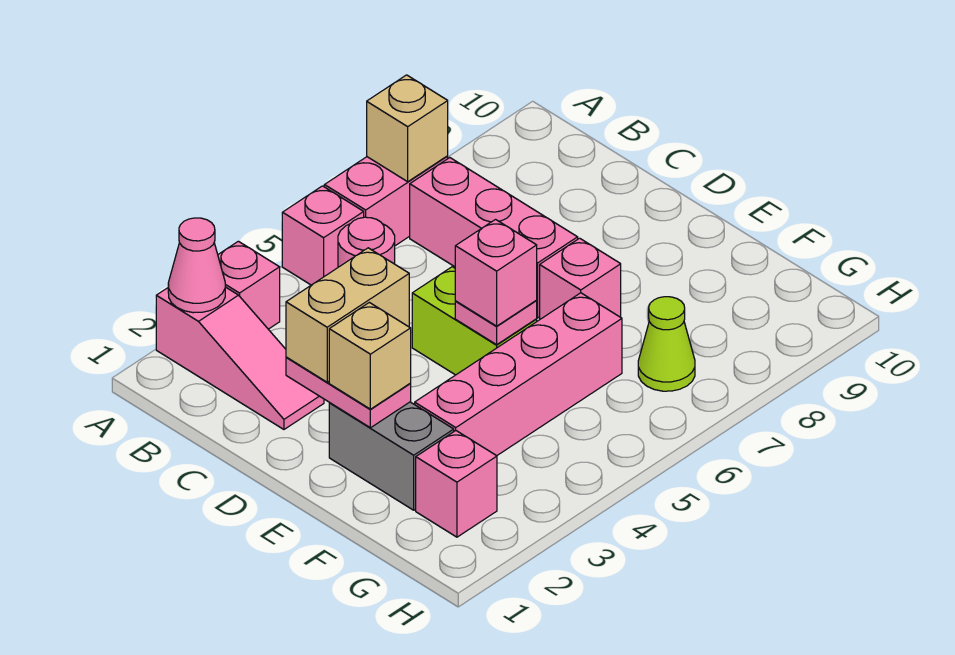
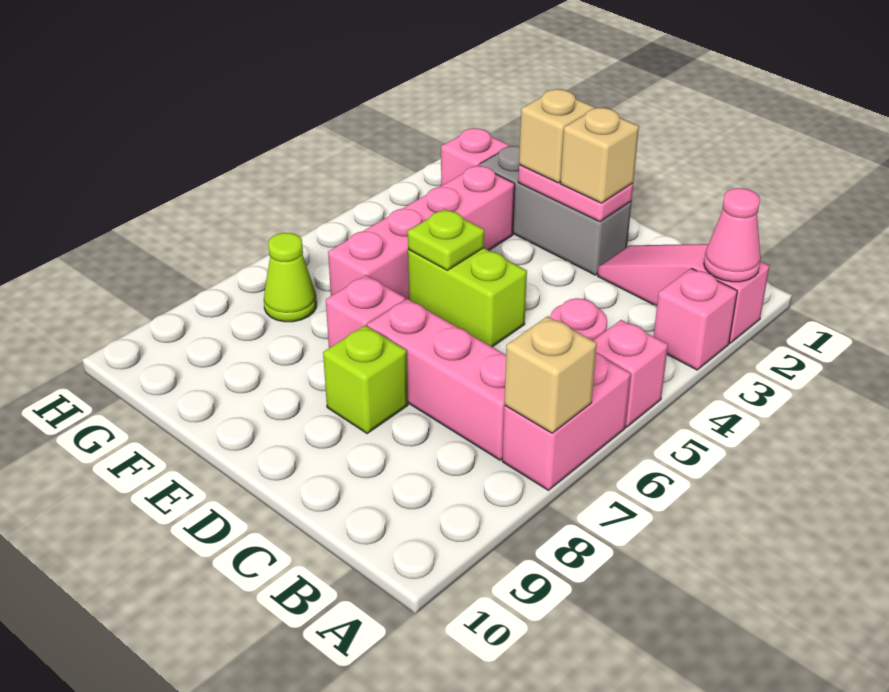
tan 1x2 brick [286,248,409,382] -> tan 1x1 brick [561,108,639,203]
none -> lime 1x1 brick [323,326,408,434]
grey 1x2 brick [329,402,454,510] -> grey 1x3 brick [479,146,631,275]
pink 1x1 plate [455,301,537,345] -> lime 1x1 plate [408,209,484,270]
pink 1x1 brick [455,220,537,326] -> none

